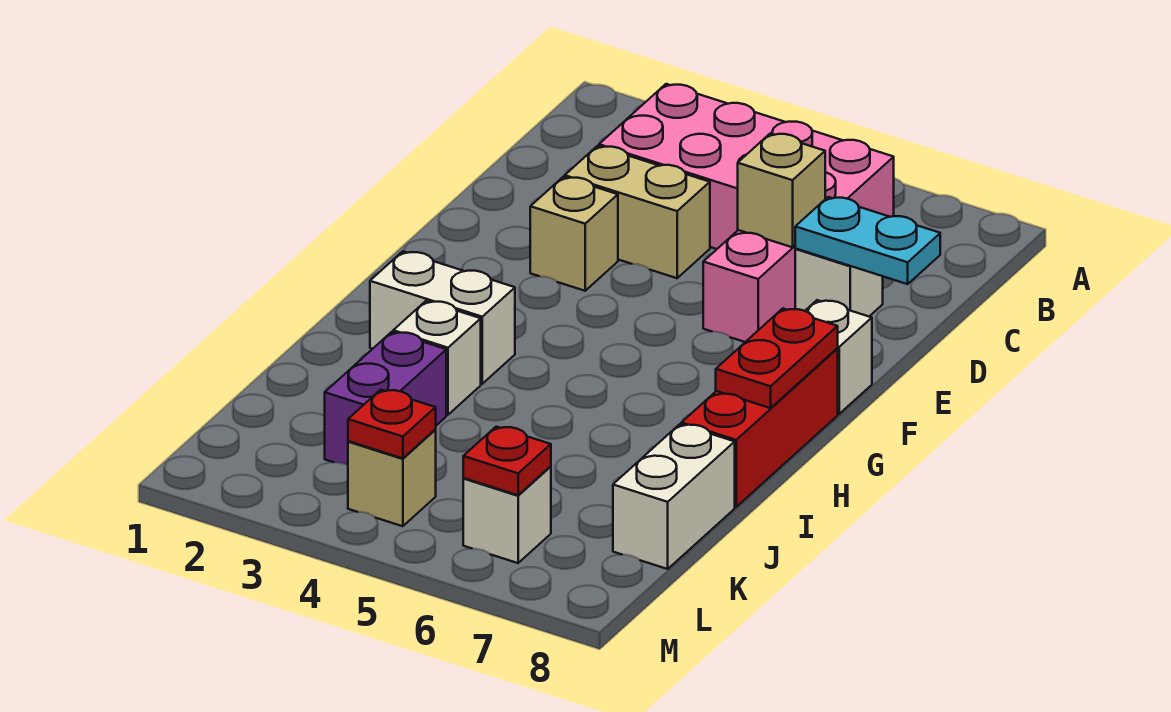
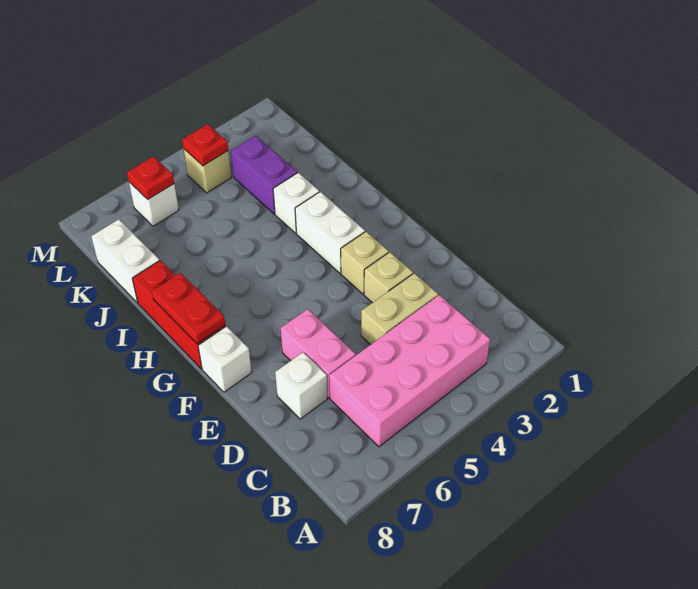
tan 1x1 brick [738,133,825,247] -> tan 1x1 brick moved to [341,232,389,294]
cyan 1x2 plate [795,197,940,284] -> none
white 1x2 brick [370,251,515,384] -> white 1x2 brick turned to [295,192,365,273]

